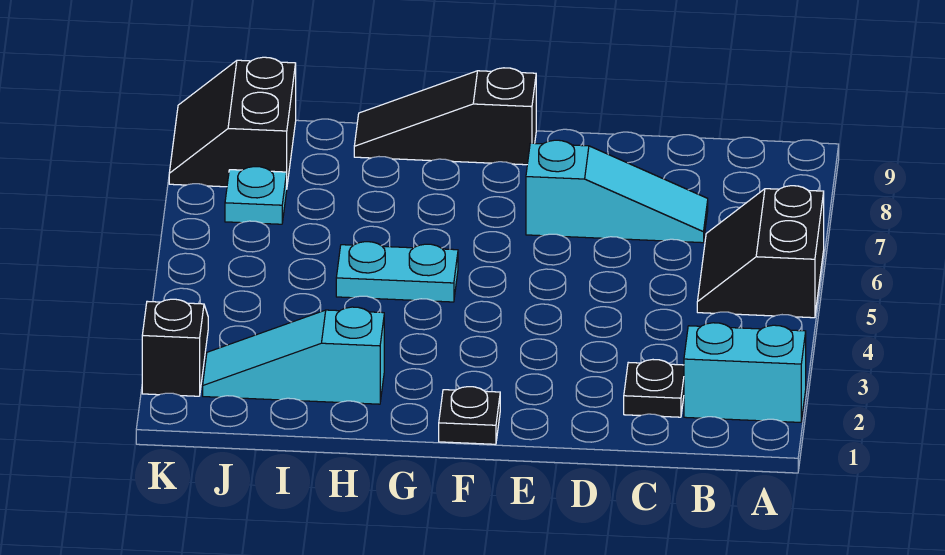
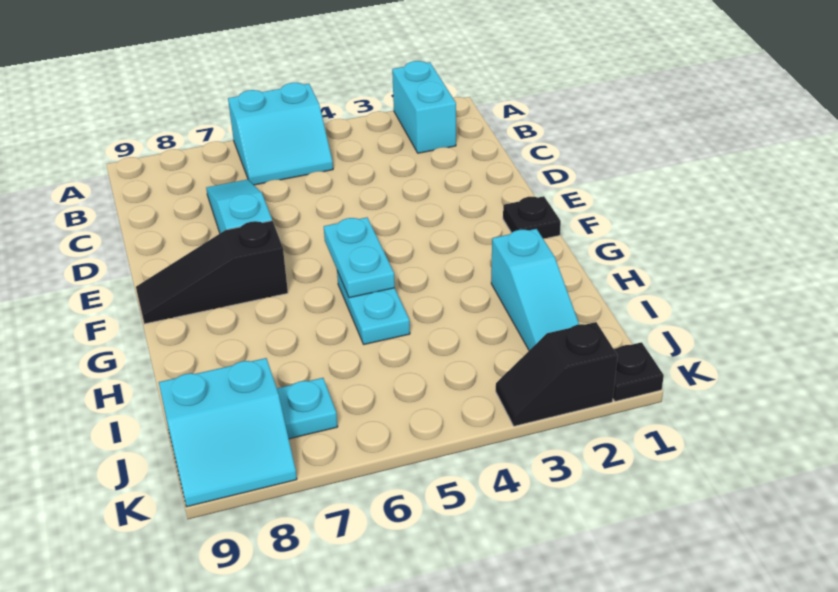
black 2x2 slope [697,186,824,318] -> cyan 2x2 slope [228,83,333,185]
black 1x1 plate [624,360,684,417] -> black 1x1 plate moved to [613,342,664,401]
none -> cyan 1x2 plate [324,217,395,298]
black 1x3 slope [354,68,536,165] -> black 1x3 slope turned to [136,221,288,324]
black 2x2 slope [169,57,296,187] -> cyan 2x2 slope [159,358,297,507]

